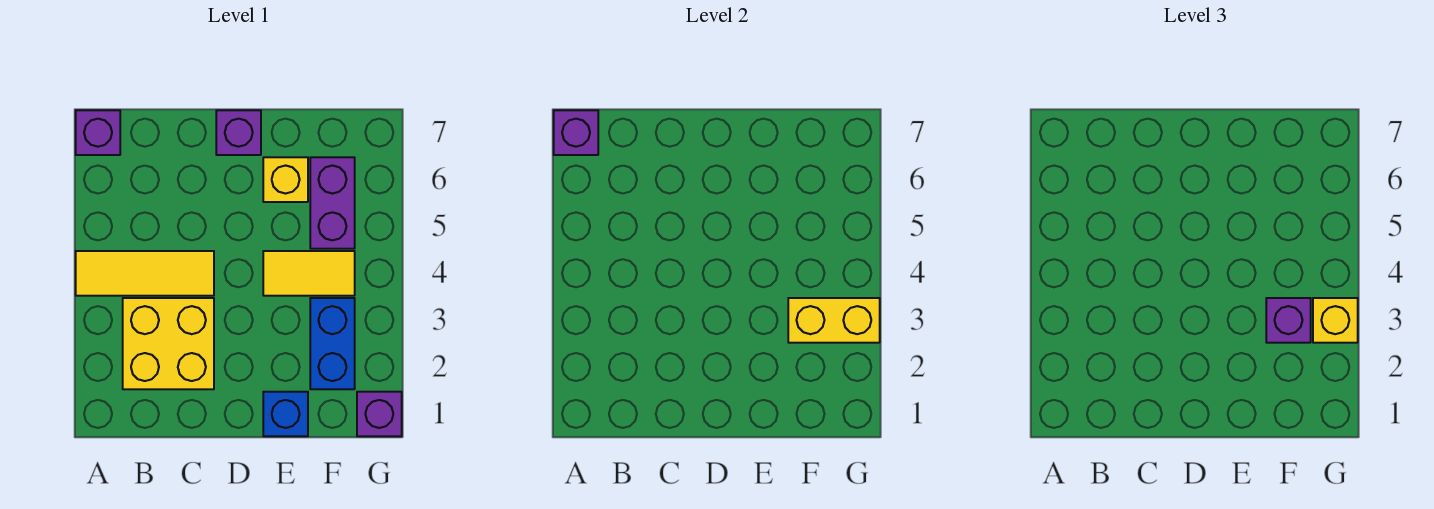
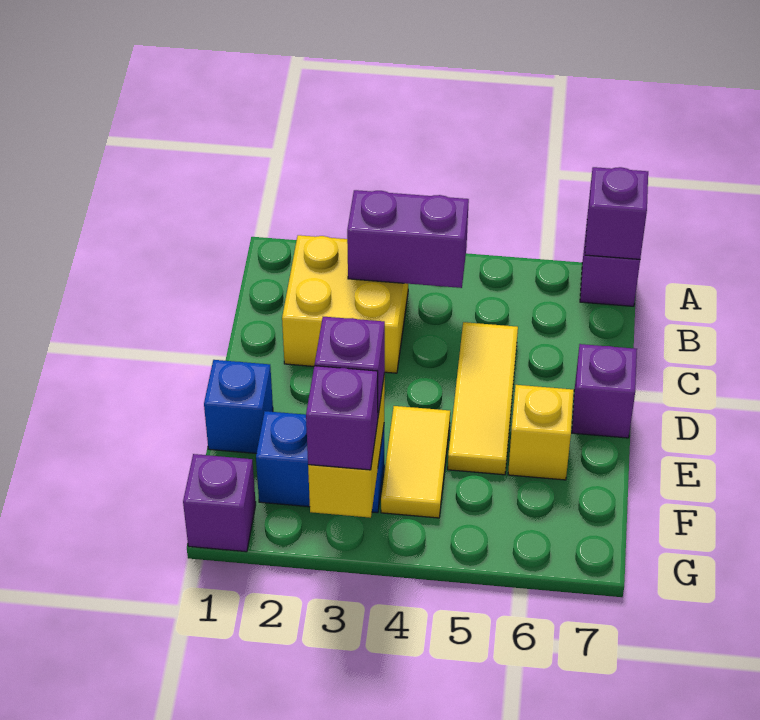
yellow 1x3 tile [76,251,214,296] -> yellow 1x3 tile moved to [448,322,518,475]
purple 1x2 brick [310,157,355,249] -> purple 1x2 brick moved to [347,190,469,288]
yellow 1x1 brick [1313,298,1358,343] -> purple 1x1 brick [306,366,378,470]

